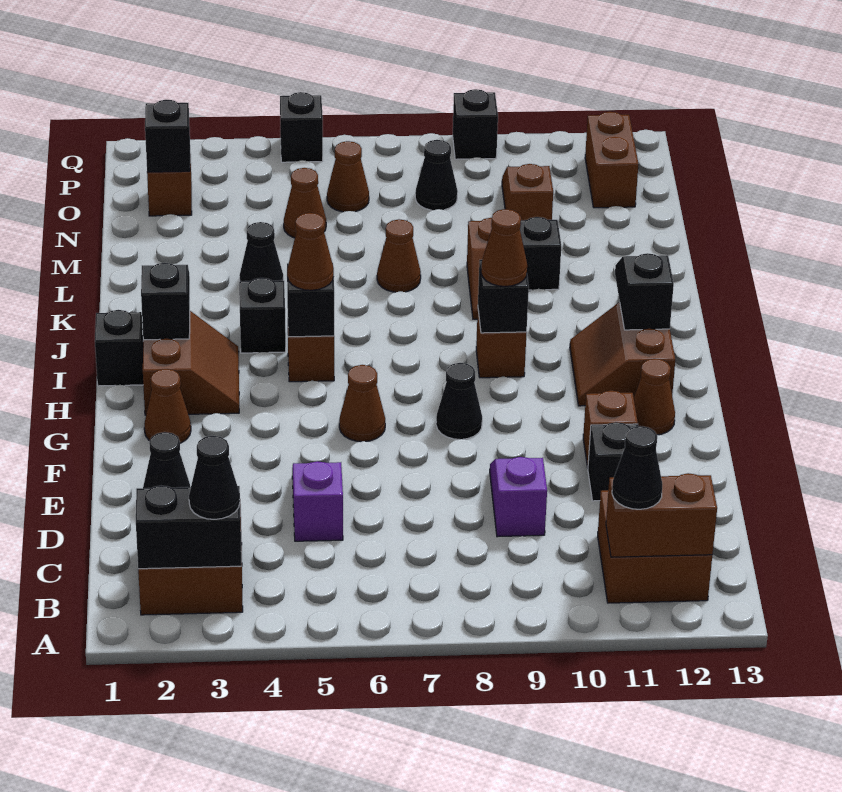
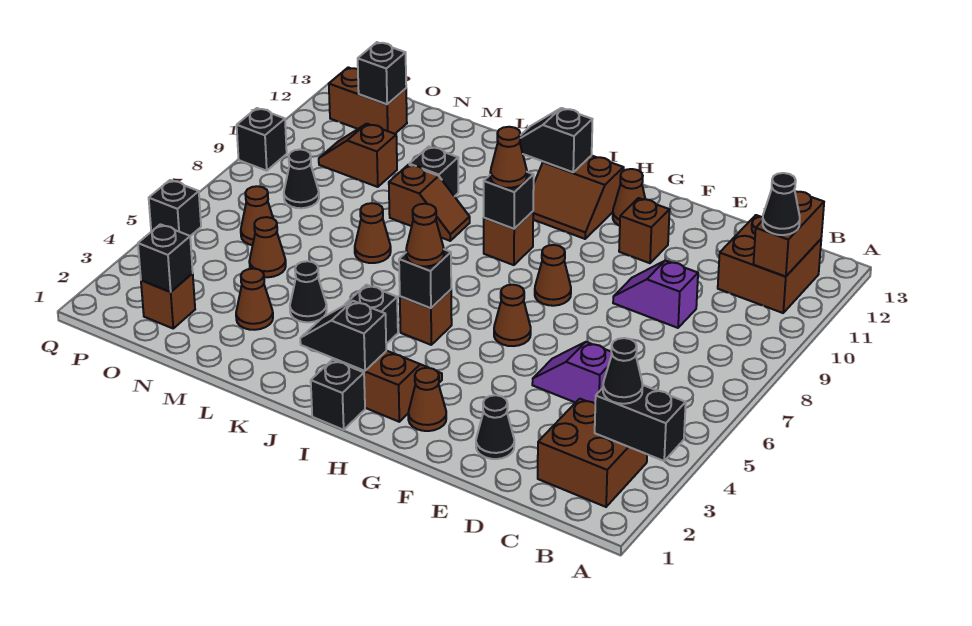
black 1x2 brick [136,486,241,569] -> black 1x2 brick turned to [595,385,686,461]
black 1x1 brick [588,422,638,501] -> black 1x1 brick moved to [358,42,406,104]
black 1x1 cone [436,363,482,439] -> brown 1x1 cone [535,245,571,306]
none -> brown 1x1 cone [236,269,273,330]

